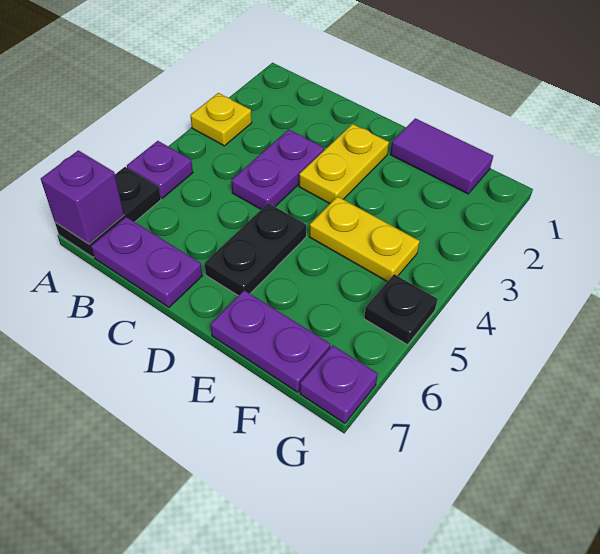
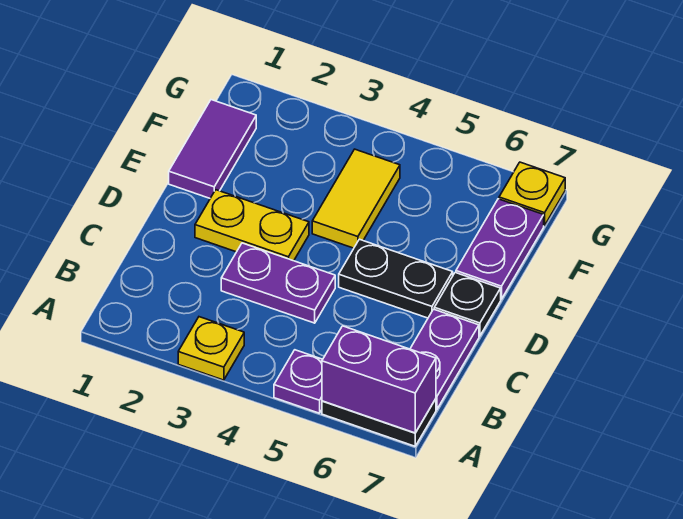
purple 1x1 brick [41,150,124,244] -> purple 1x2 brick [322,326,436,433]
yellow 1x2 plate [309,197,420,282] -> yellow 1x2 tile [312,149,400,248]
black 1x1 plate [364,274,438,345] -> black 1x1 plate moved to [434,273,501,336]
purple 1x1 plate [300,345,378,423] -> yellow 1x1 plate [499,162,565,226]

